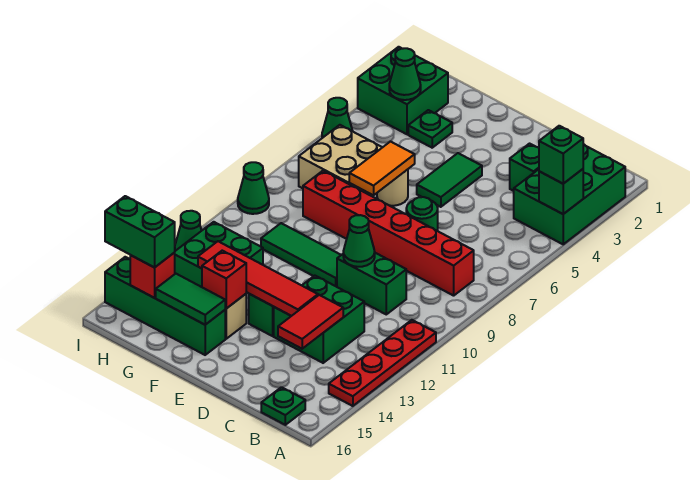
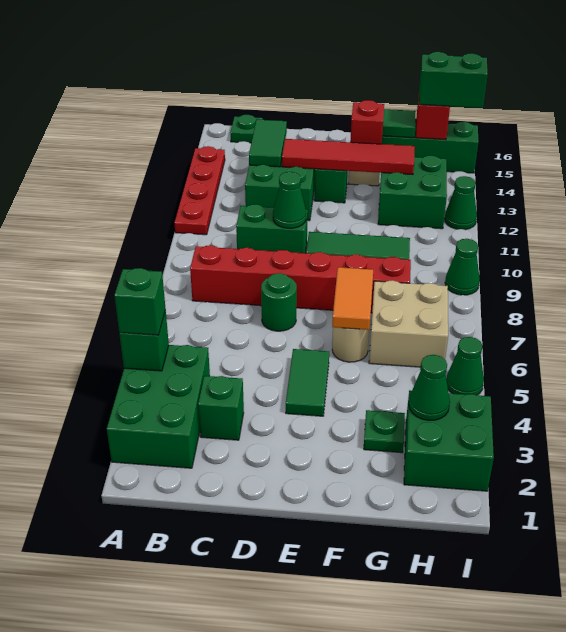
red 1x2 tile [278,295,343,349] -> green 1x2 tile [249,119,287,167]

